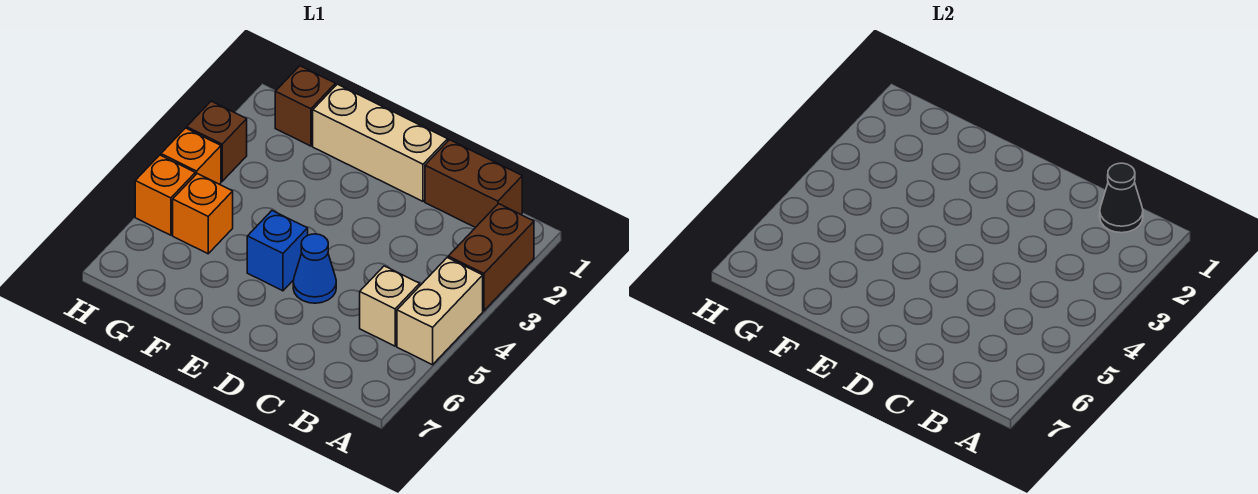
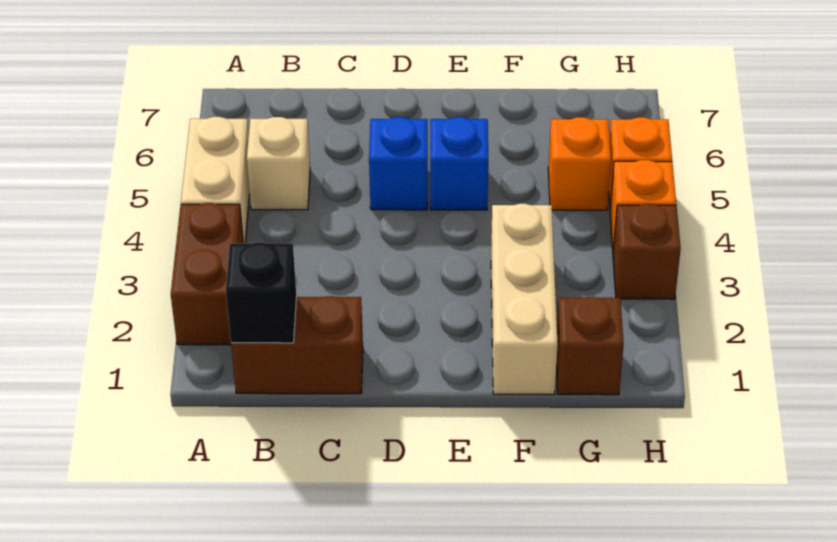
black 1x1 cone [1100,163,1143,233] -> black 1x1 brick [226,242,296,343]
tan 1x3 brick [313,84,448,201] -> tan 1x3 brick turned to [491,204,558,394]
blue 1x1 cone [293,234,336,303] -> blue 1x1 brick [369,117,428,210]

